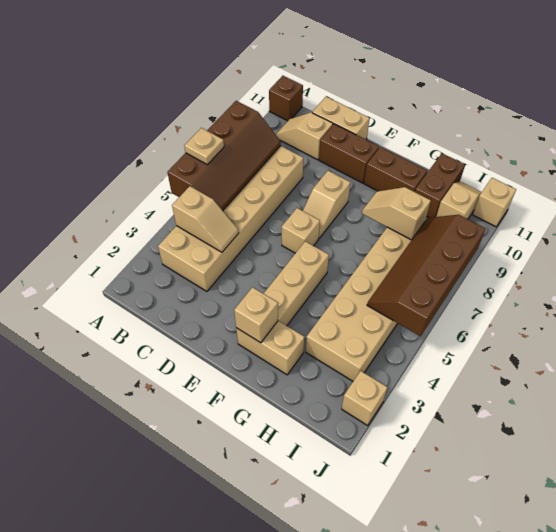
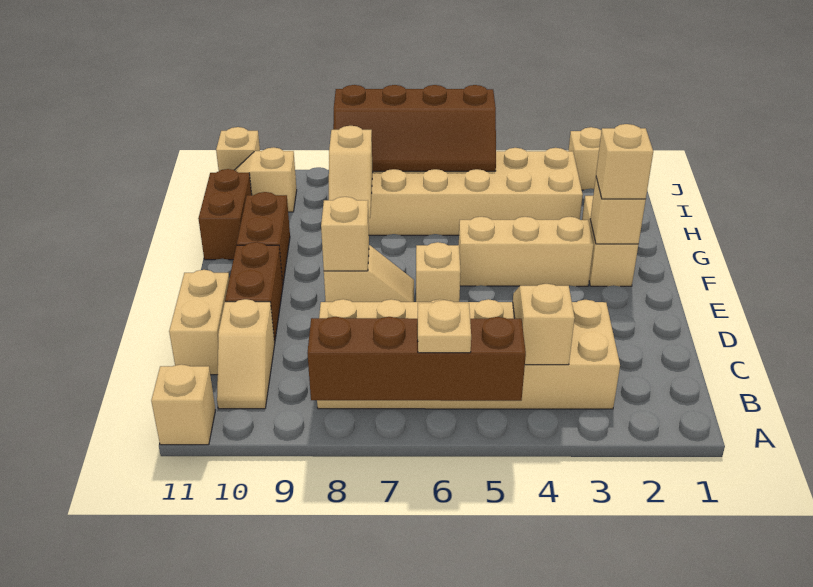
brown 1x1 brick [269,76,303,121] -> tan 1x1 brick [151,364,215,445]
none -> tan 1x1 brick [321,197,369,271]
none -> tan 1x1 brick [596,124,653,199]
brown 1x2 brick [415,153,465,218] -> brown 1x2 brick turned to [198,169,252,260]

